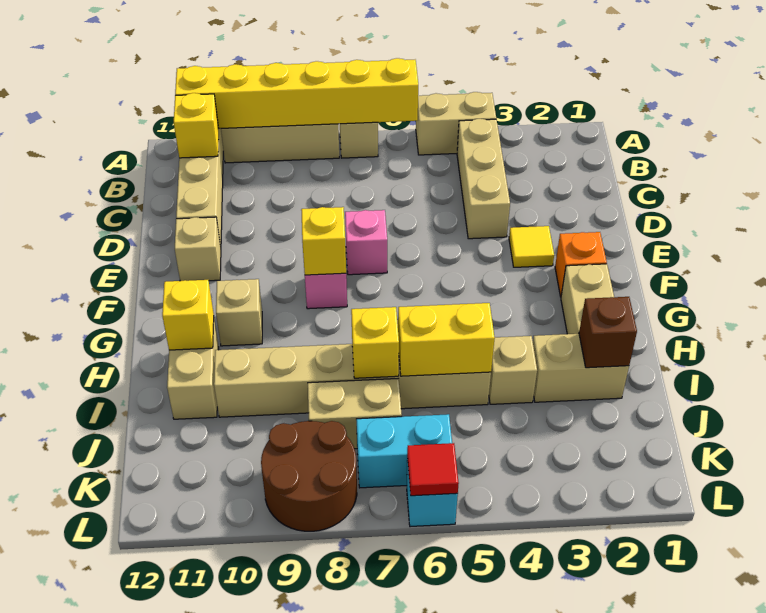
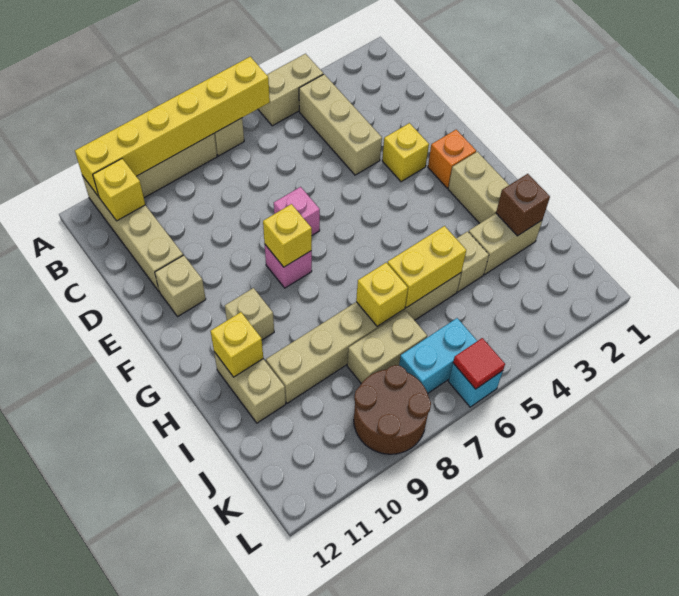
yellow 1x1 tile [509,226,554,267] -> yellow 1x1 brick [382,123,429,182]

